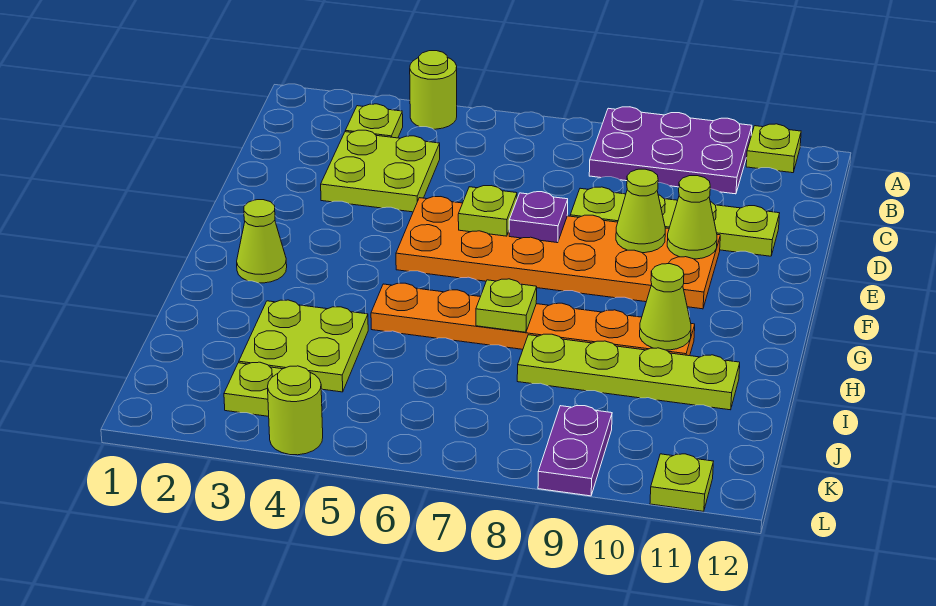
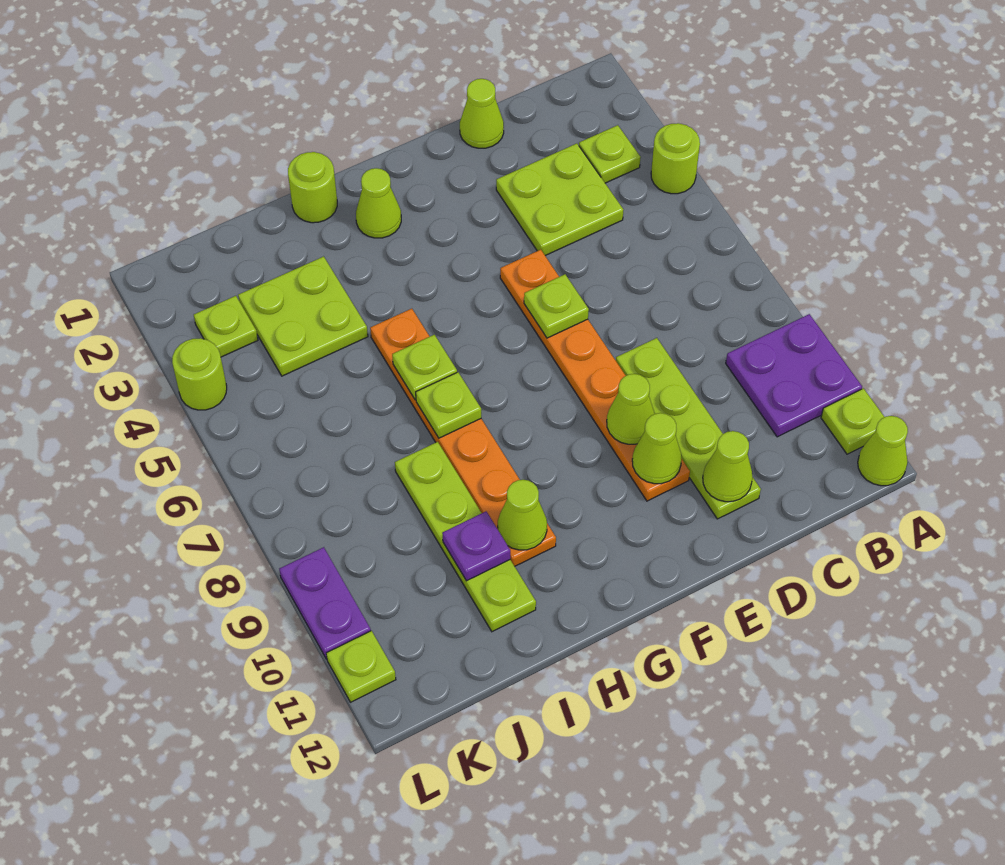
purple 2x3 plate [589,107,752,194] -> purple 2x2 plate [726,314,862,437]
none -> lime 1x1 cone [858,416,908,486]
none -> lime 1x1 cone [460,79,504,148]
none -> lime 1x1 cone [703,431,753,502]
orange 2x6 plate [396,197,720,309] -> orange 1x6 plate [500,250,690,501]
purple 1x1 plate [509,192,568,243] -> purple 1x1 plate moved to [442,512,510,581]
none -> lime 1x1 round brick [288,152,337,223]
none -> lime 1x1 plate [392,335,457,400]
purple 1x2 plate [538,406,612,496] -> purple 1x2 plate turned to [279,547,371,659]

